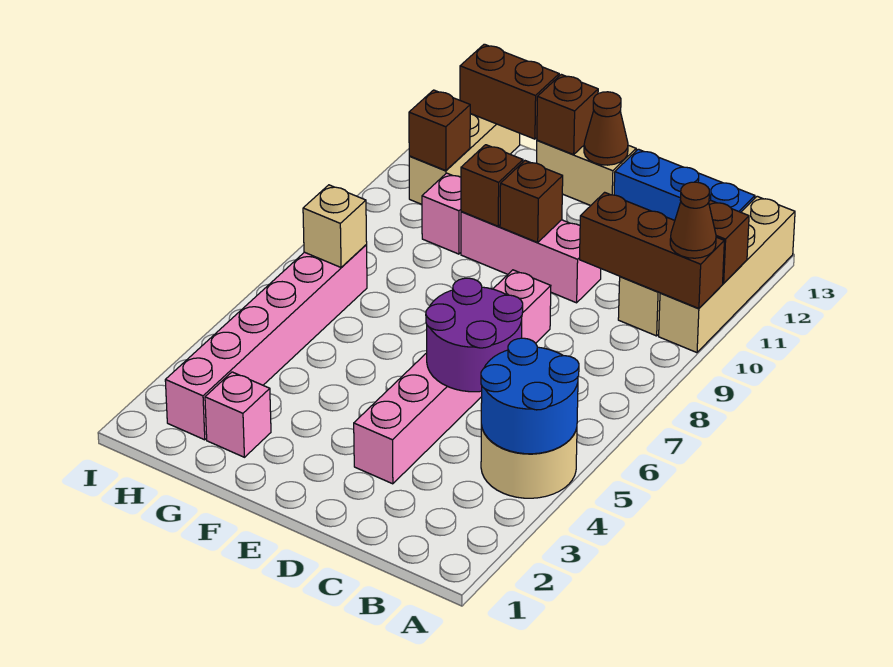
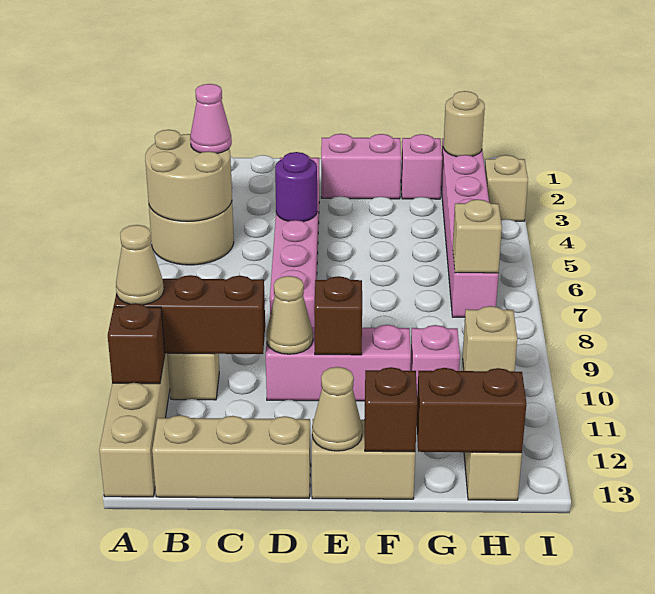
blue 2x2 round brick [481,338,579,454] -> tan 2x2 round brick [145,130,232,221]
brown 1x1 cone [670,182,716,258] -> tan 1x1 cone [116,225,164,305]
none -> pink 1x1 cone [190,84,232,153]
blue 1x3 brick [614,149,755,220] -> tan 1x3 brick [152,415,311,498]
purple 2x2 round brick [426,278,523,392] -> purple 1x1 round brick [275,152,317,222]
none -> tan 1x1 cone [266,276,313,354]
none -> pink 1x2 brick [321,134,401,199]
brown 1x1 cone [584,92,628,165] -> tan 1x1 cone [312,367,362,451]
brown 1x1 brick [461,145,523,226] -> none
none -> tan 1x1 round brick [443,91,485,157]
brown 1x1 brick [409,90,470,171] -> tan 1x1 brick [463,306,517,371]
none -> tan 1x1 brick [485,155,528,221]

